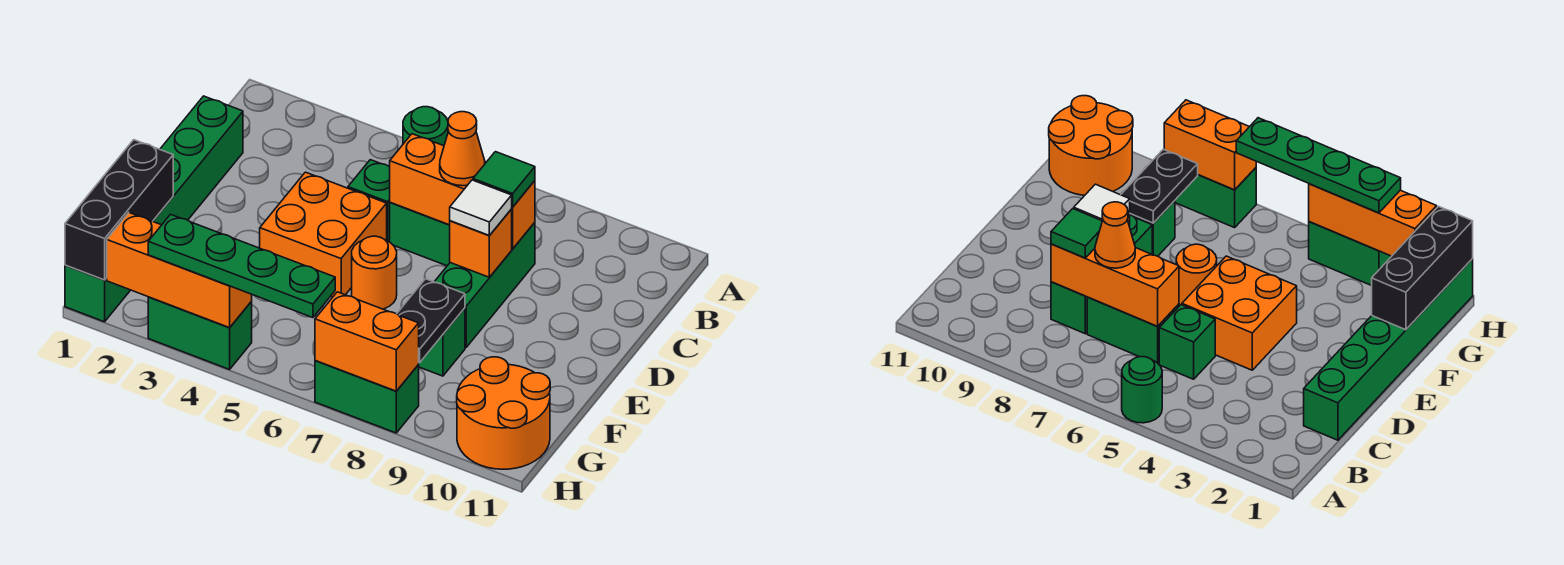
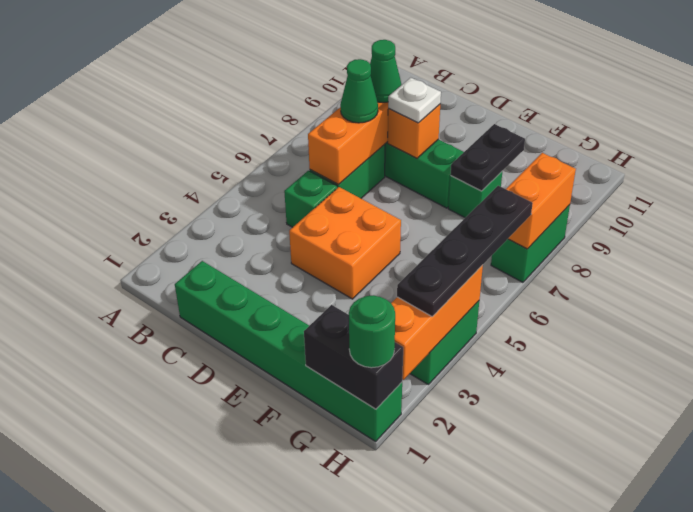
green 1x1 round brick [403,107,448,146] -> green 1x1 round brick moved to [349,295,395,368]
orange 1x1 cone [440,112,485,186] -> green 1x1 cone [340,59,378,123]
green 1x1 tile [473,152,535,207] -> green 1x1 cone [370,40,402,103]
white 1x1 tile [450,180,512,236] -> white 1x1 plate [388,78,441,123]
orange 1x1 round brick [352,236,397,309] -> none
black 1x3 brick [65,140,173,280] -> black 1x2 brick [304,305,403,409]
black 1x2 plate [397,279,465,363] -> black 1x2 plate turned to [451,124,525,191]
orange 2x2 round brick [457,357,550,469] -> none
green 1x4 plate [148,214,335,318] -> black 1x4 plate [397,186,533,317]

